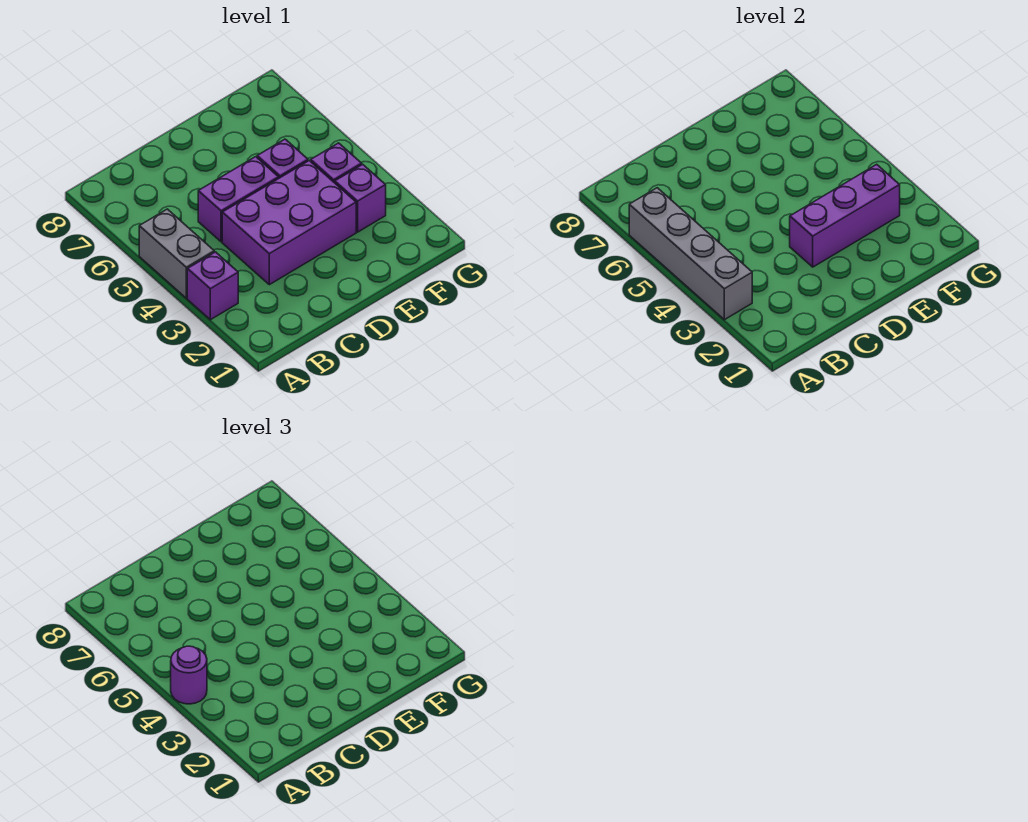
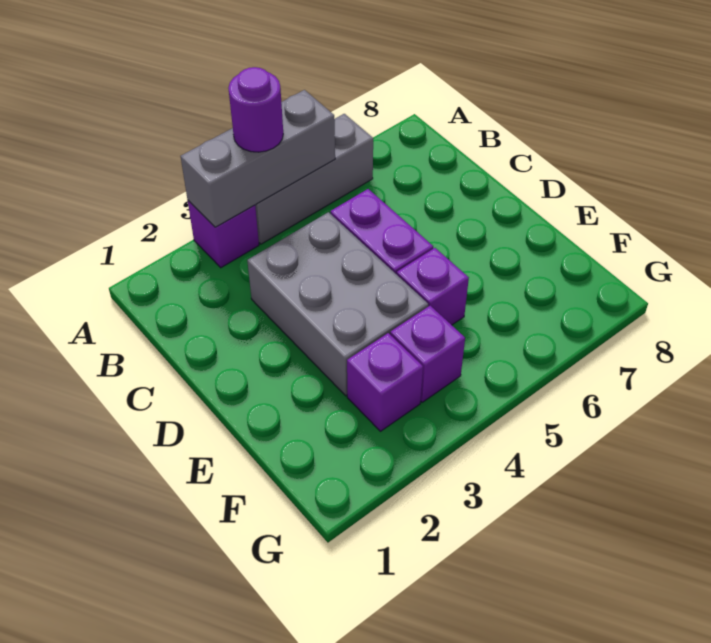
grey 1x4 brick [629,188,752,320] -> grey 1x3 brick [181,90,335,227]
grey 1x2 brick [139,209,214,298] -> grey 1x3 brick [255,114,373,244]
purple 2x3 brick [222,161,356,285] -> grey 2x3 brick [247,212,428,396]
purple 1x3 brick [790,164,900,267] -> none

